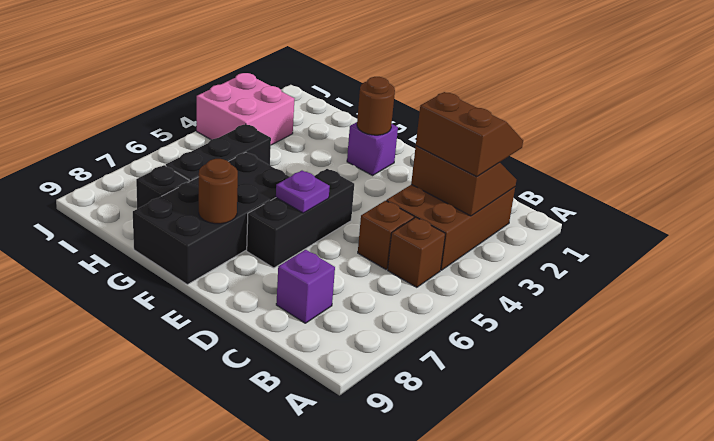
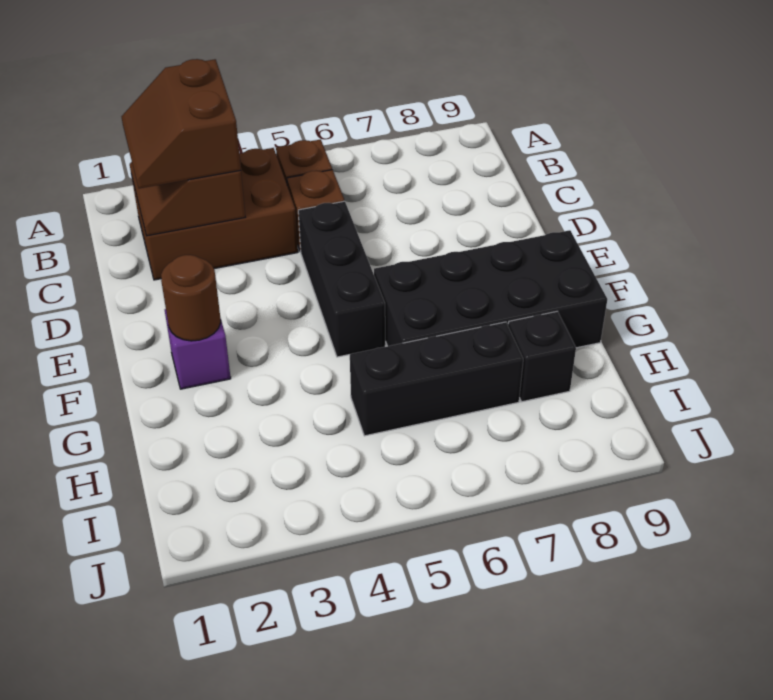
purple 1x1 brick [276,250,335,323] -> none
black 1x3 brick [247,169,354,268] -> black 1x3 brick turned to [298,201,385,357]
purple 1x1 plate [276,171,330,213] -> none
brown 1x1 round brick [199,159,238,224] -> none
pink 2x2 brick [197,73,294,145] -> none

